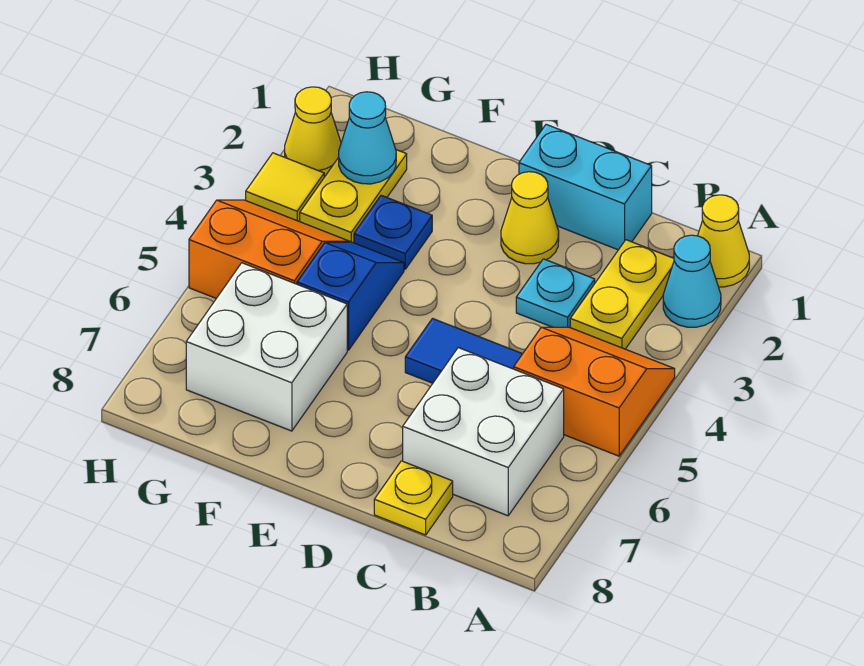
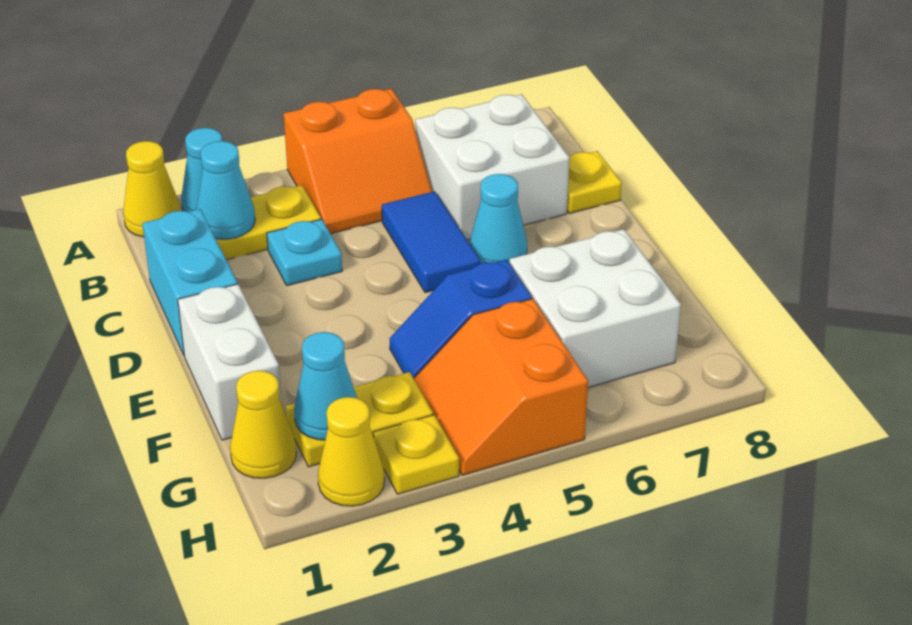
orange 2x2 slope [514,327,675,456] -> orange 2x2 slope turned to [284,89,432,234]
none -> cyan 1x1 cone [197,141,255,239]
yellow 1x1 cone [501,172,559,264] -> yellow 1x1 cone moved to [230,371,296,478]
none -> cyan 1x1 cone [470,174,527,264]
none -> white 1x2 brick [178,284,282,440]
blue 1x1 plate [354,195,432,269] -> none
yellow 1x1 tile [246,153,324,221] -> yellow 1x1 plate [373,415,459,494]

